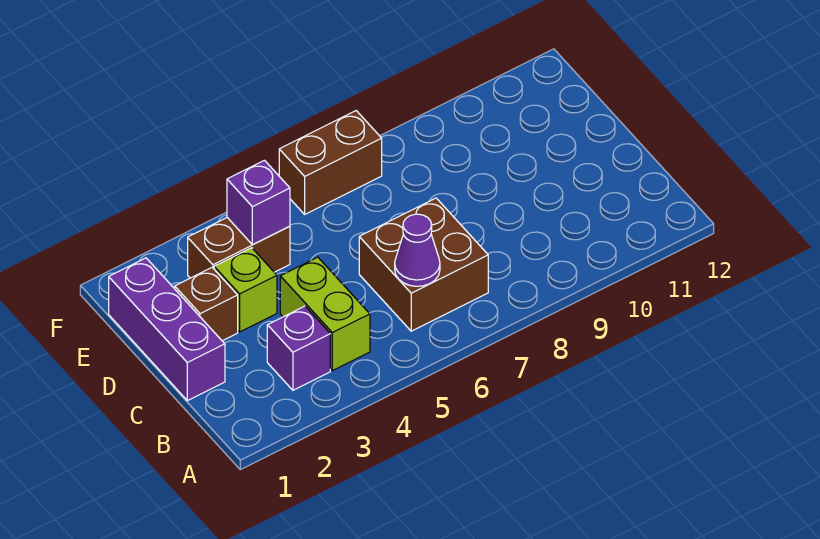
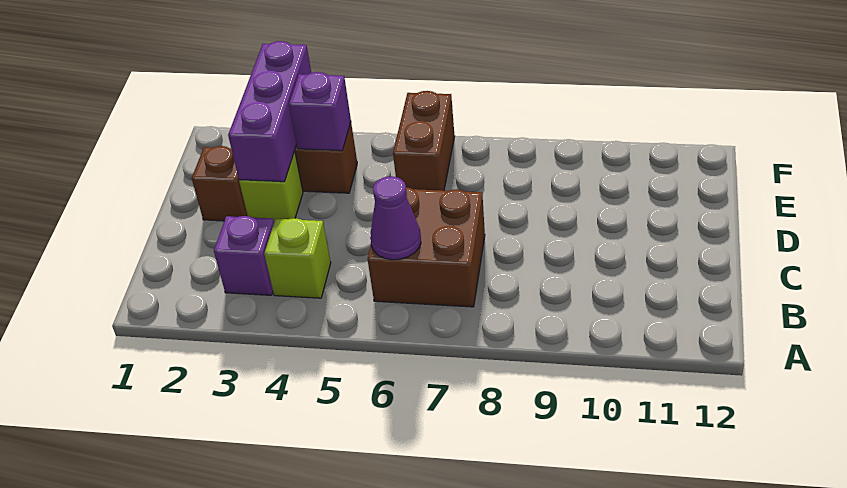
lime 1x2 brick [280,257,370,371] -> lime 1x1 brick [264,218,331,298]
purple 1x3 brick [109,258,225,401] -> purple 1x3 brick moved to [228,41,311,182]
brown 1x2 brick [279,111,382,214] -> brown 1x2 brick turned to [393,91,455,191]

